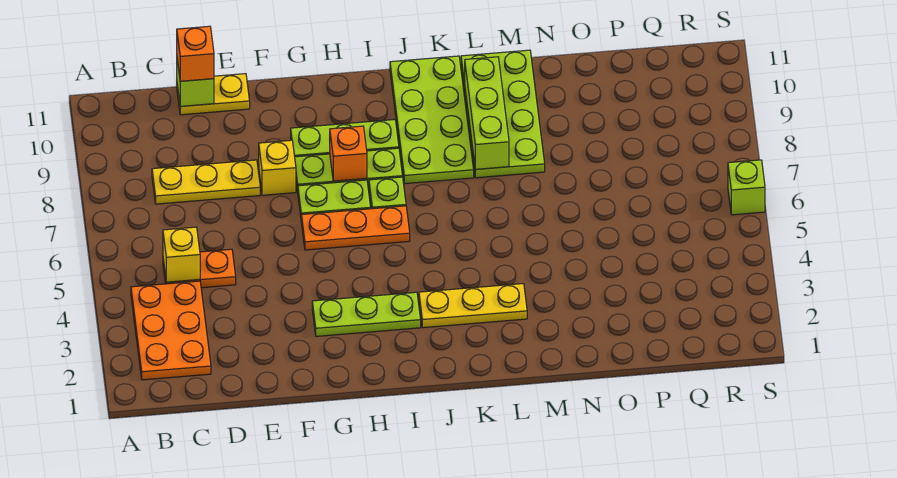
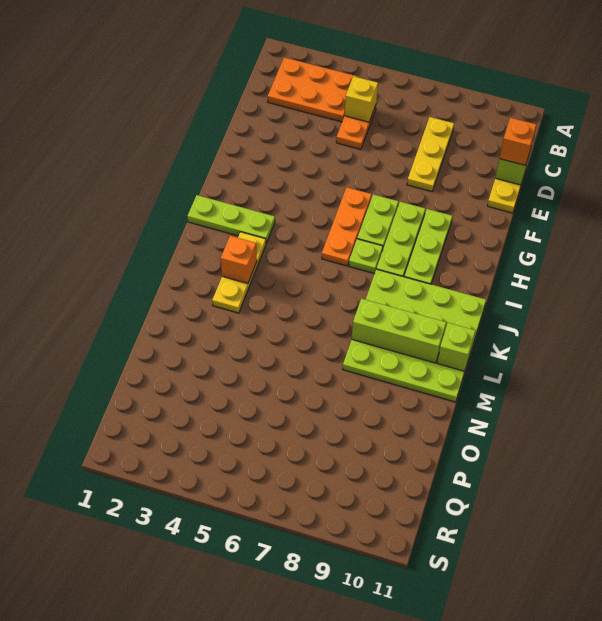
yellow 1x1 brick [259,140,296,195] -> none
lime 1x3 plate [312,292,421,336] -> lime 1x3 plate turned to [187,195,275,243]
orange 1x1 brick [330,126,367,181] -> orange 1x1 brick moved to [221,236,257,283]
lime 1x1 brick [728,160,765,215] -> lime 1x1 brick moved to [437,323,475,371]

